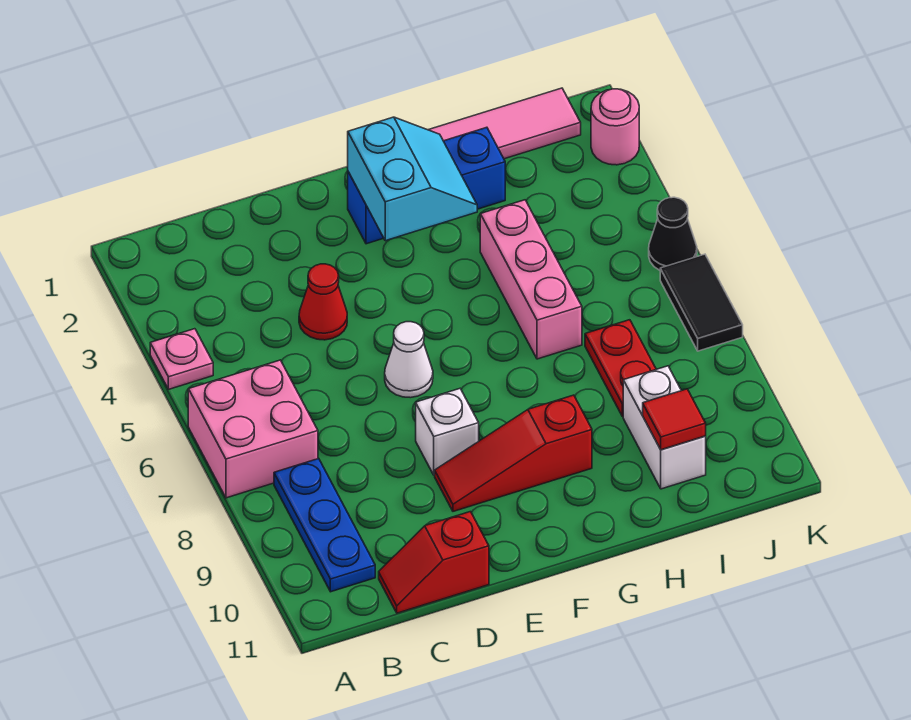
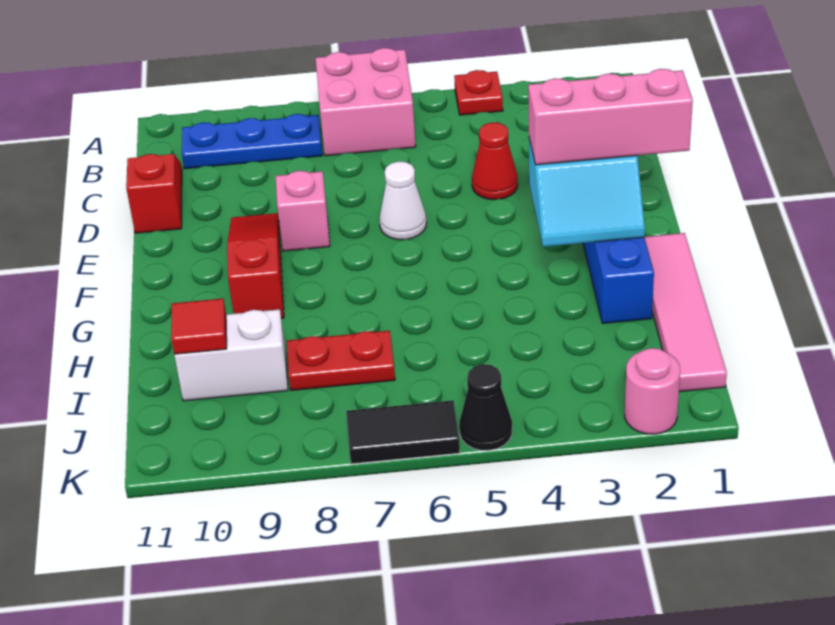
pink 1x1 plate [150,329,213,389] -> red 1x1 plate [454,70,503,115]
white 1x1 brick [416,389,479,475] -> pink 1x1 brick [276,171,330,251]
pink 1x3 brick [480,200,582,359] -> pink 1x3 brick moved to [528,69,693,165]

